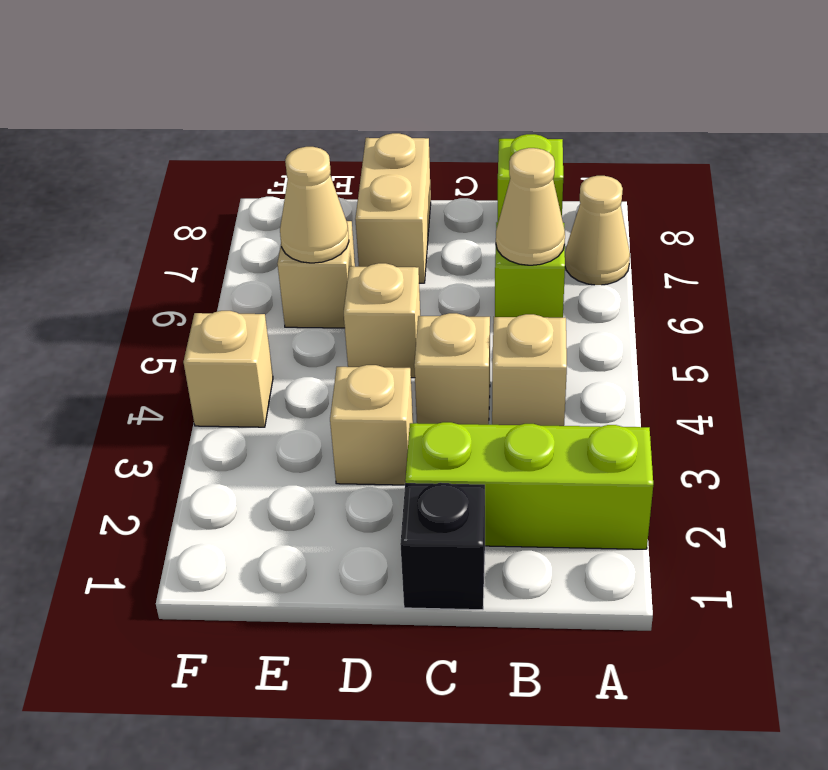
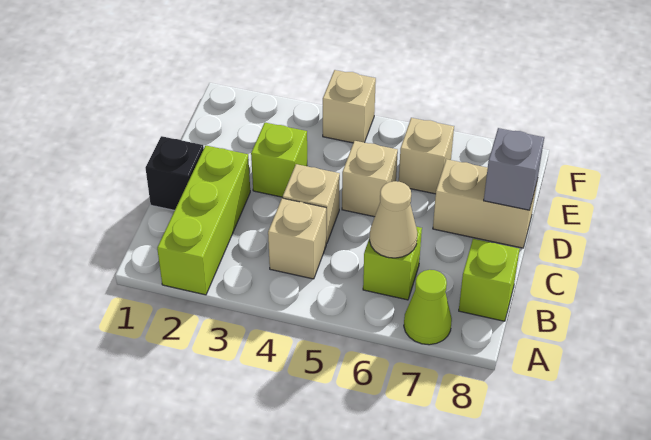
tan 1x1 cone [565,176,630,285] -> lime 1x1 cone [404,270,452,345]
tan 1x1 brick [330,365,413,485] -> lime 1x1 brick [251,123,308,197]
none -> grey 1x1 brick [484,128,544,210]
tan 1x1 cone [280,147,349,263] -> none

